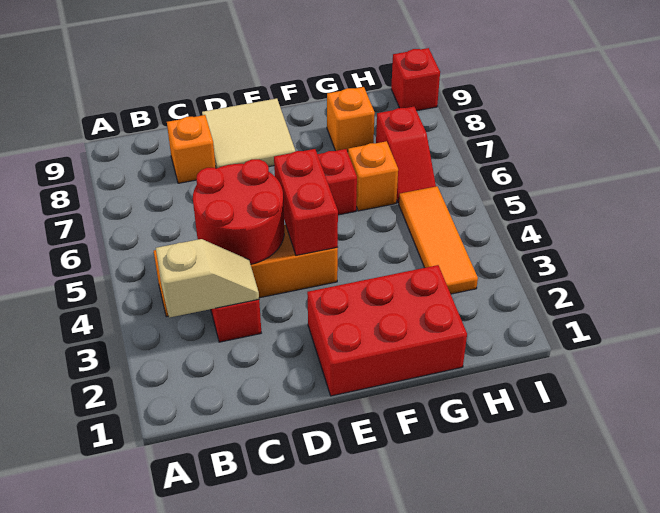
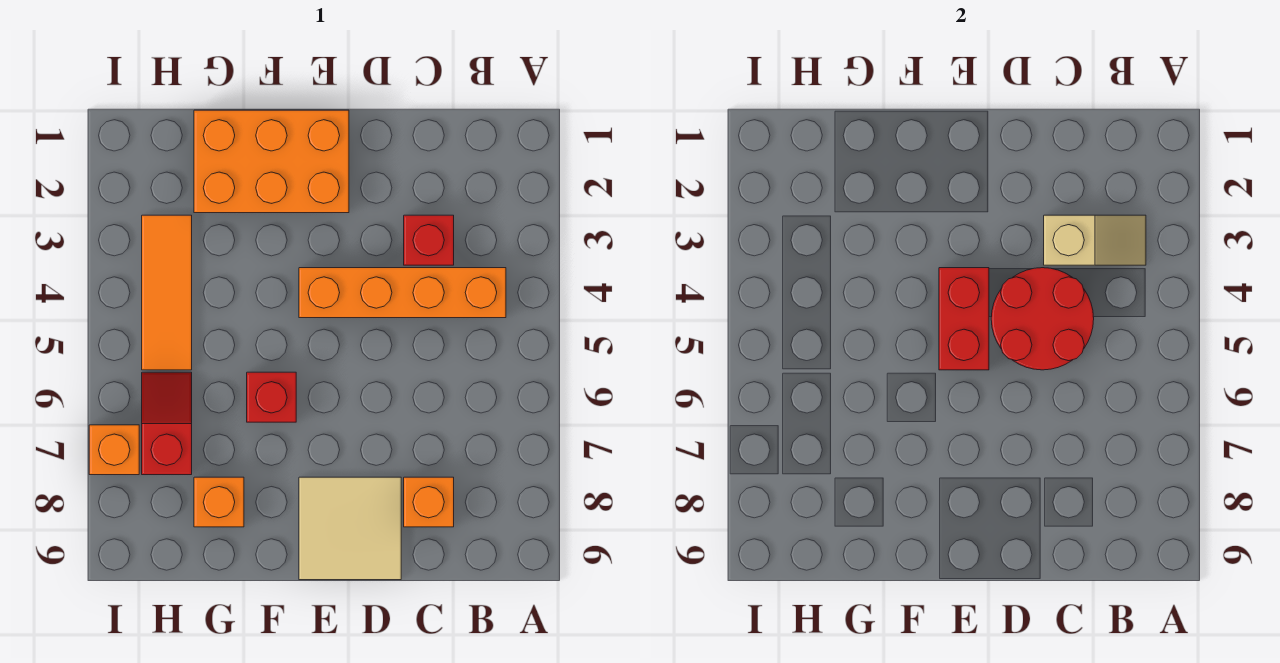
tan 1x2 slope [156,239,259,318] -> tan 1x2 slope turned to [1044,215,1146,265]
red 2x3 brick [307,265,467,396] -> orange 2x3 brick [194,110,349,213]
orange 1x1 brick [348,141,398,211] -> orange 1x1 brick moved to [89,425,139,475]
red 1x1 brick [391,48,440,111] -> none

